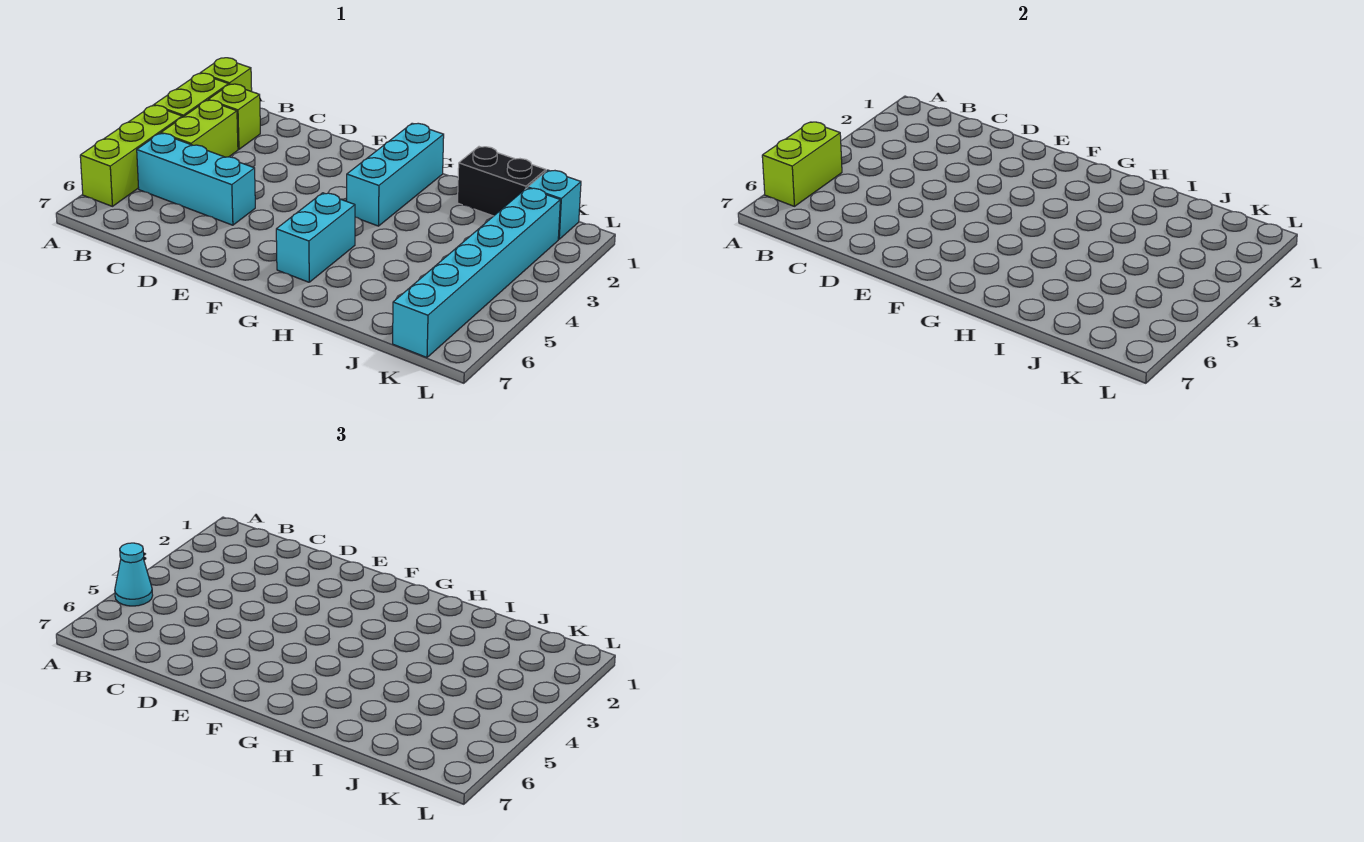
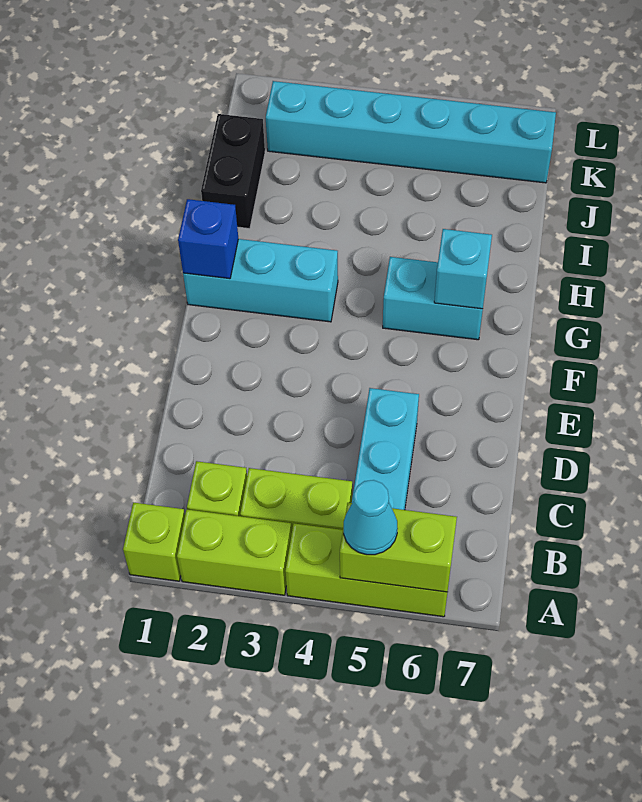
none -> blue 1x1 brick [178,199,238,279]
cyan 1x1 brick [528,170,581,239] -> cyan 1x1 brick moved to [434,229,492,309]

